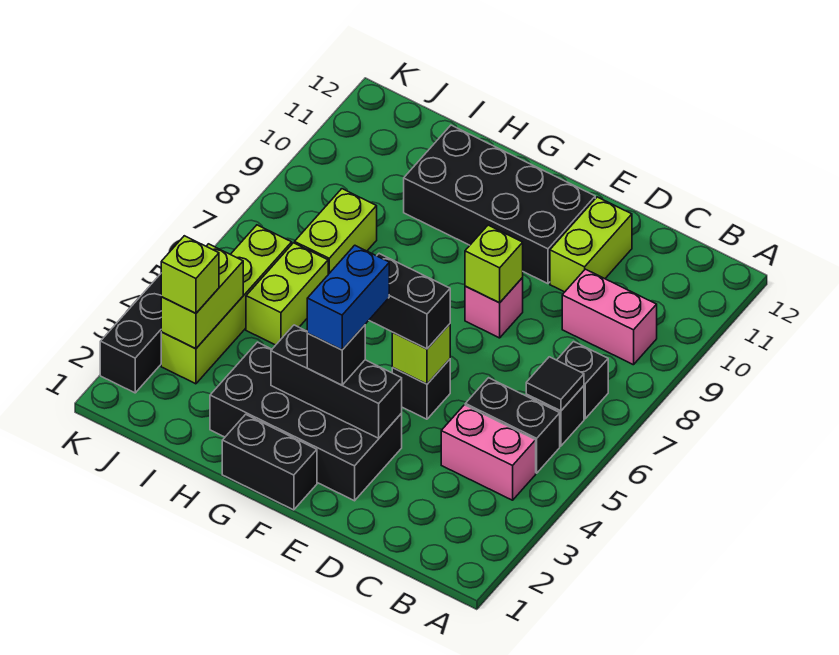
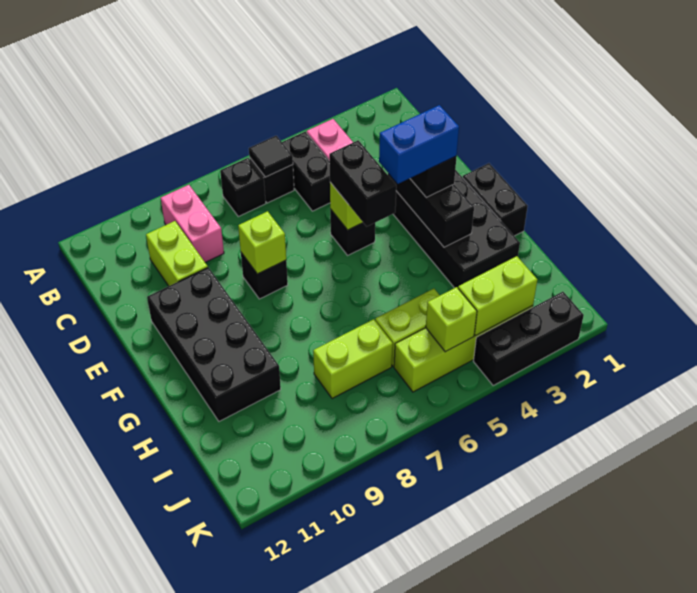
lime 1x2 brick [550,197,632,292] -> lime 1x2 brick turned to [146,221,208,286]
pink 1x1 brick [465,278,523,338] -> black 1x1 brick [241,253,288,299]
lime 1x1 brick [161,236,219,313] -> lime 1x1 brick moved to [426,287,477,352]

